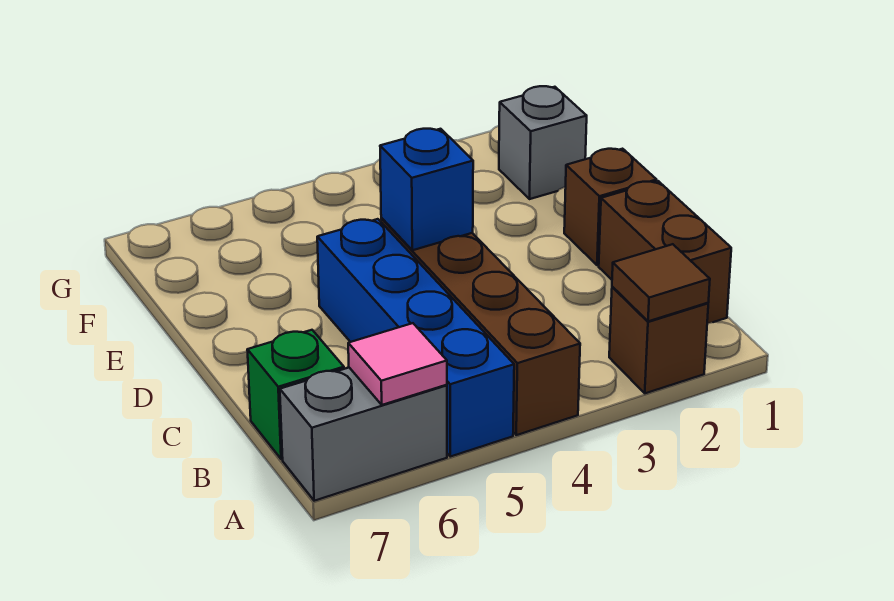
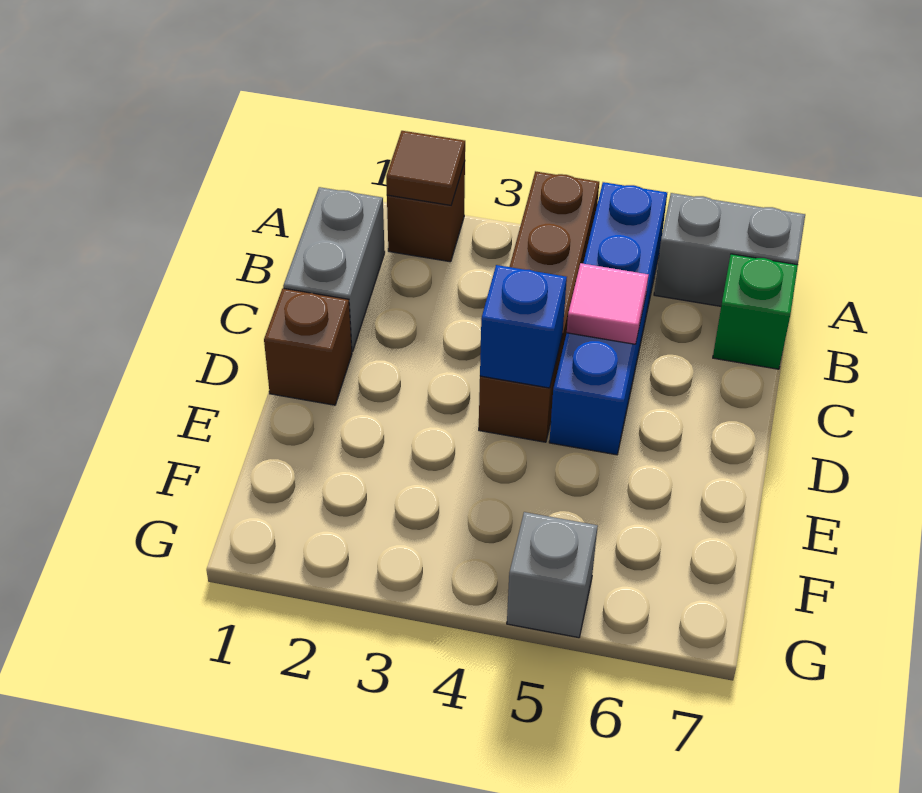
pink 1x1 tile [348,323,447,405] -> pink 1x1 tile moved to [567,263,648,344]
brown 1x2 brick [599,181,731,323] -> grey 1x2 brick [283,187,385,352]
grey 1x1 brick [499,86,587,199] -> grey 1x1 brick moved to [507,512,598,638]

